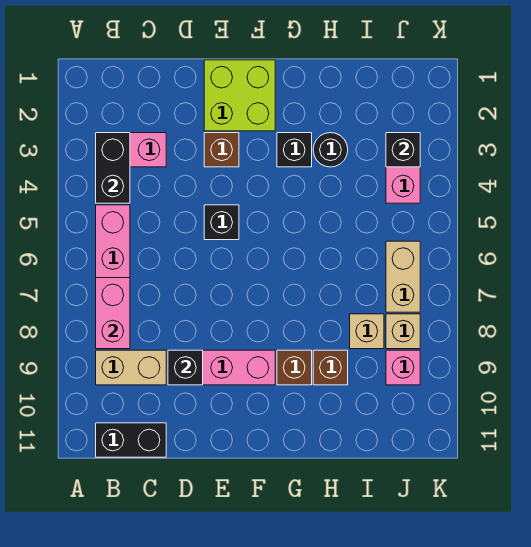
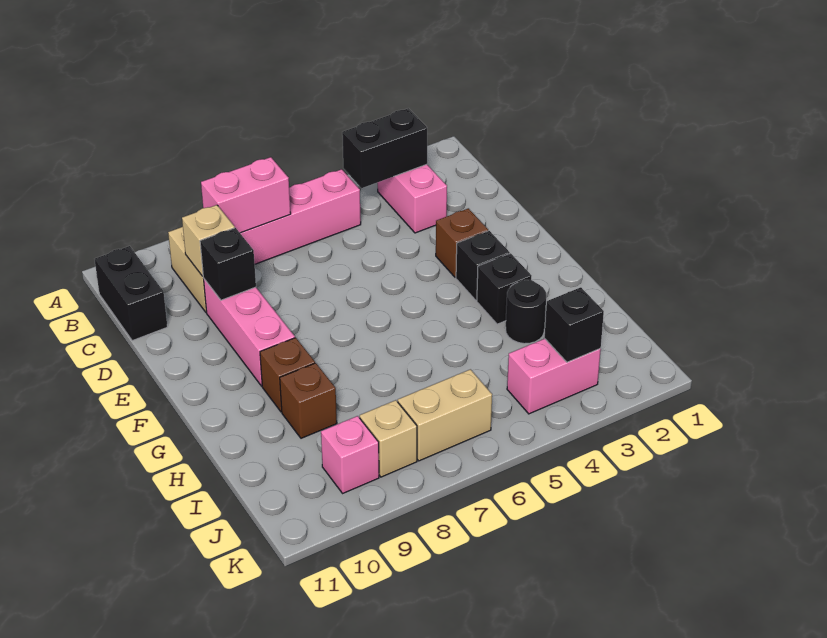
lime 2x2 brick [204,60,275,131] -> none
black 1x1 brick [204,205,239,240] -> black 1x1 brick moved to [456,231,510,300]
tan 1x1 brick [350,314,384,349] -> tan 1x1 brick moved to [182,205,235,276]

